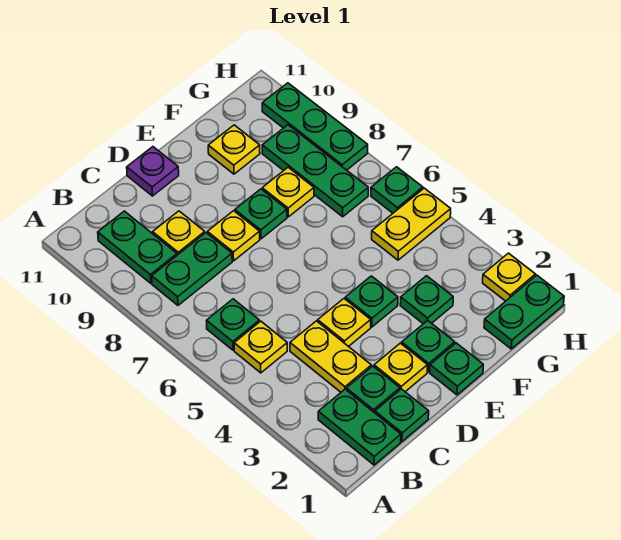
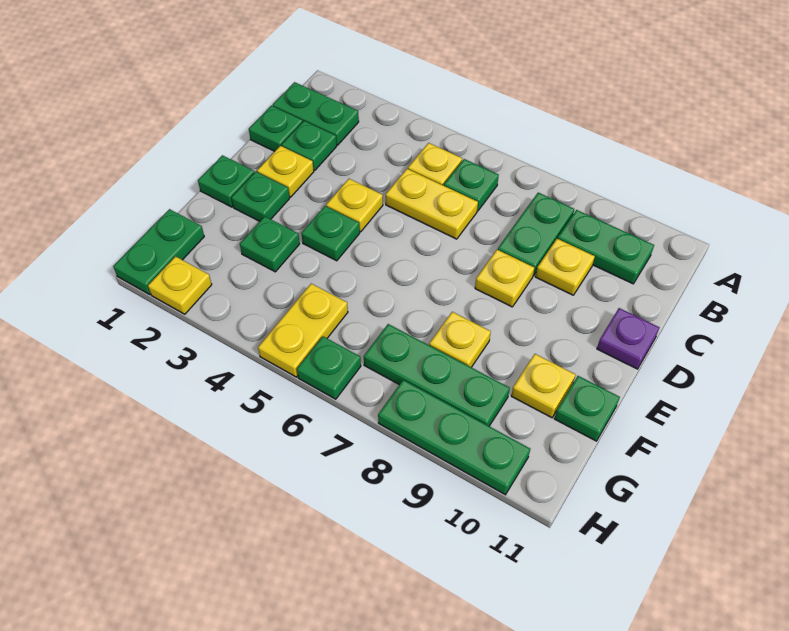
yellow 1x2 plate [290,321,371,392] -> yellow 1x2 plate moved to [386,169,478,239]
green 1x1 plate [235,189,287,239] -> green 1x1 plate moved to [554,376,620,441]

